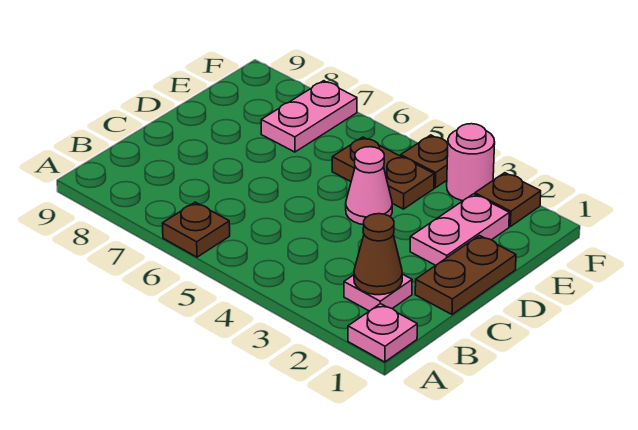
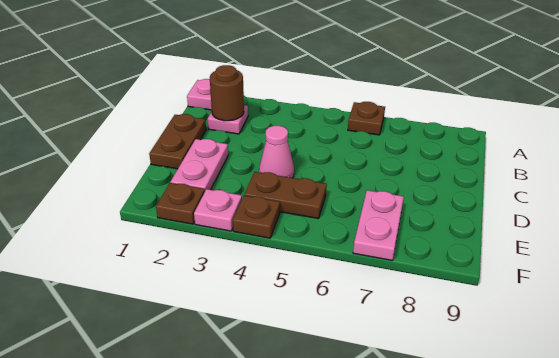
brown 1x1 cone [354,214,402,295] -> brown 1x1 round brick [210,65,244,121]
pink 1x1 round brick [447,124,495,201] -> pink 1x1 plate [194,189,242,231]

